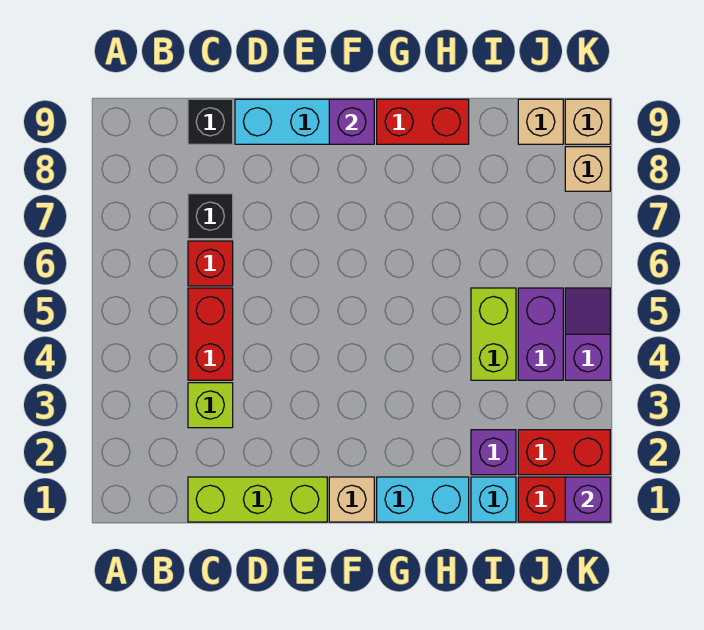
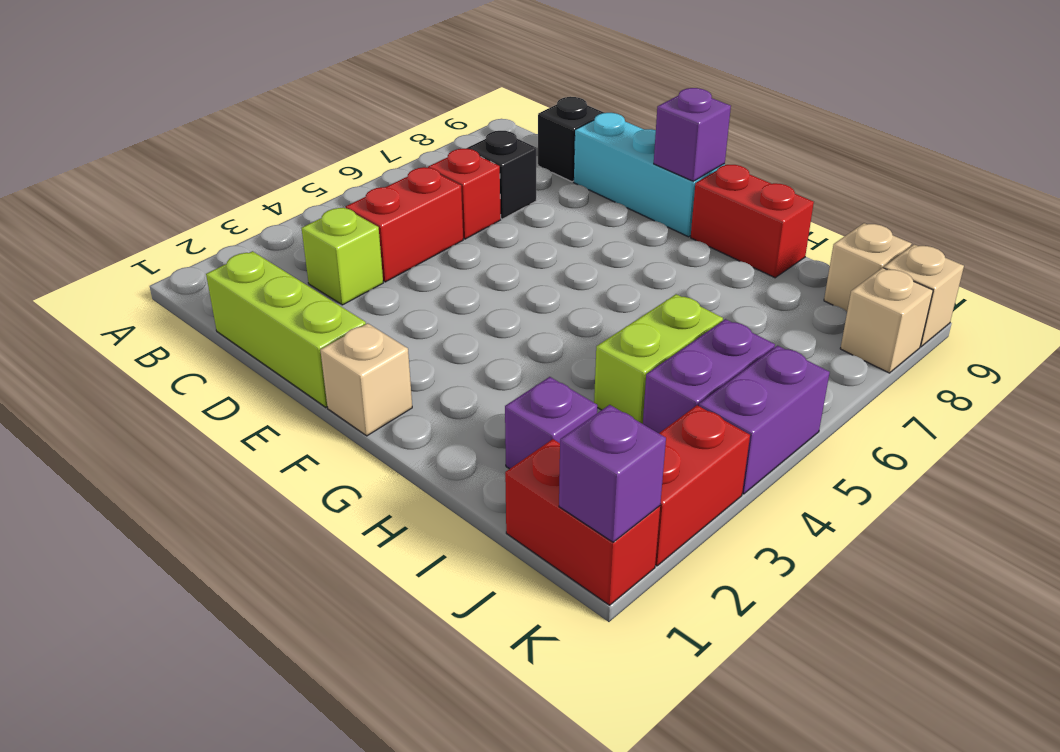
cyan 1x2 brick [377,477,469,522] -> none
cyan 1x1 brick [471,477,516,522] -> none
red 1x2 brick [518,430,610,475] -> red 1x2 brick turned to [655,405,750,566]
purple 1x2 slope [565,288,610,380] -> purple 1x2 brick [699,346,830,494]

